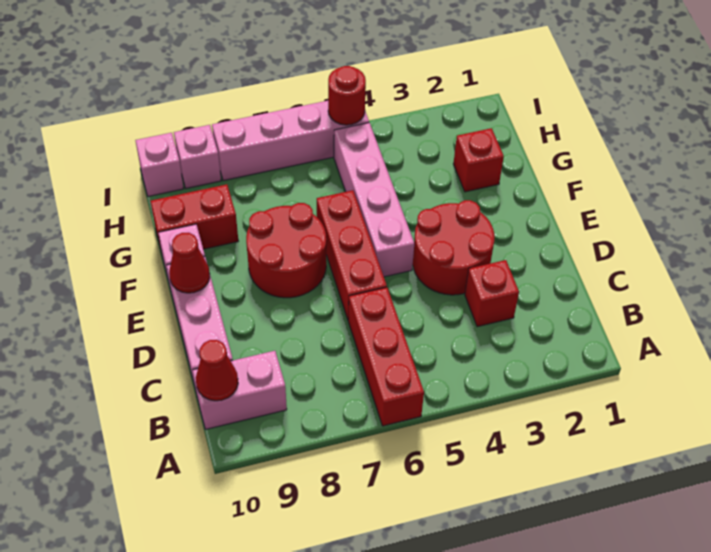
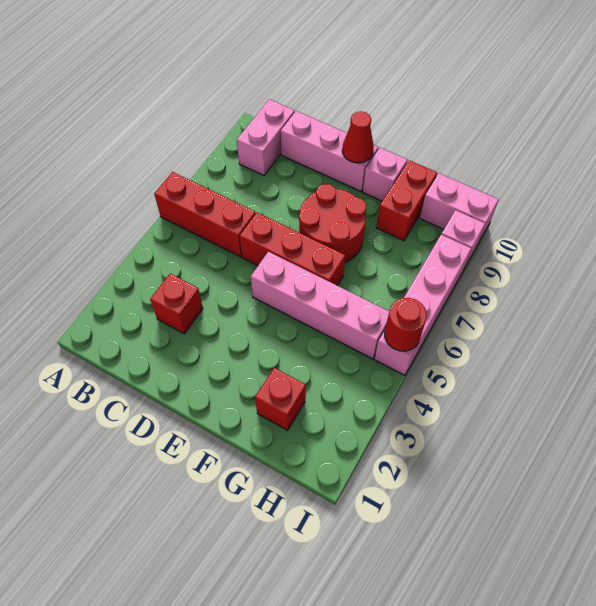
red 1x1 cone [196,340,238,401] -> none
red 2x2 round brick [413,200,495,295] -> none
pink 1x1 brick [135,133,184,196] -> pink 1x2 brick [420,173,499,243]

